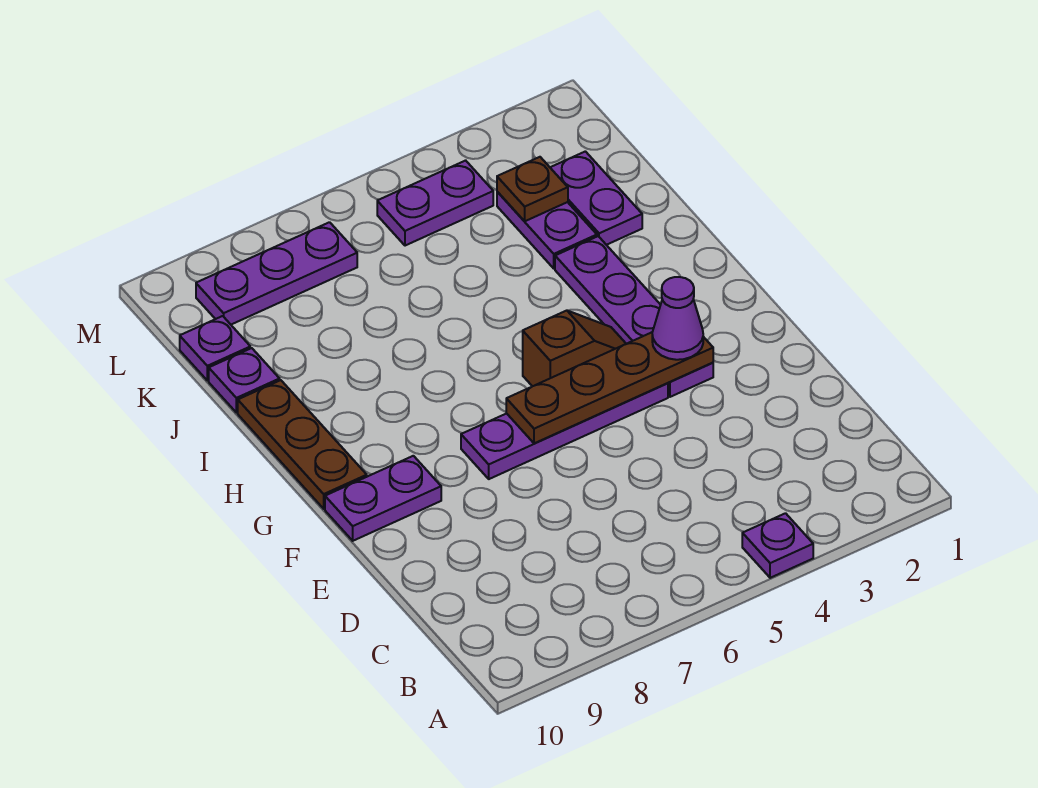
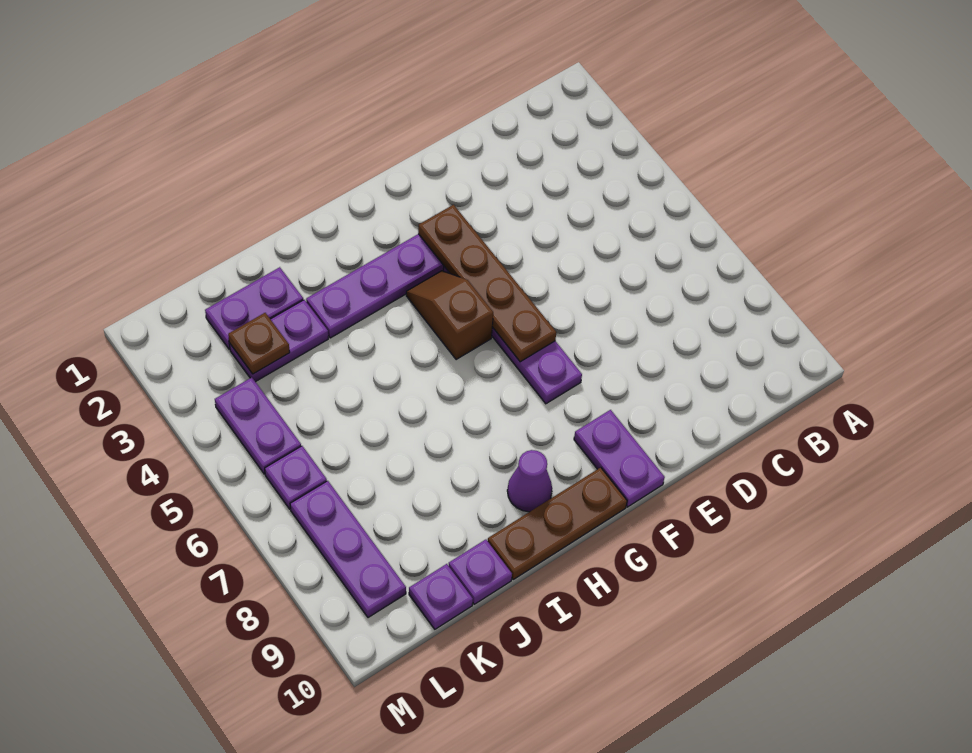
purple 1x1 plate [742,513,813,578] -> purple 1x1 plate moved to [265,446,327,509]
purple 1x1 cone [652,277,703,360] -> purple 1x1 cone moved to [507,450,552,512]

